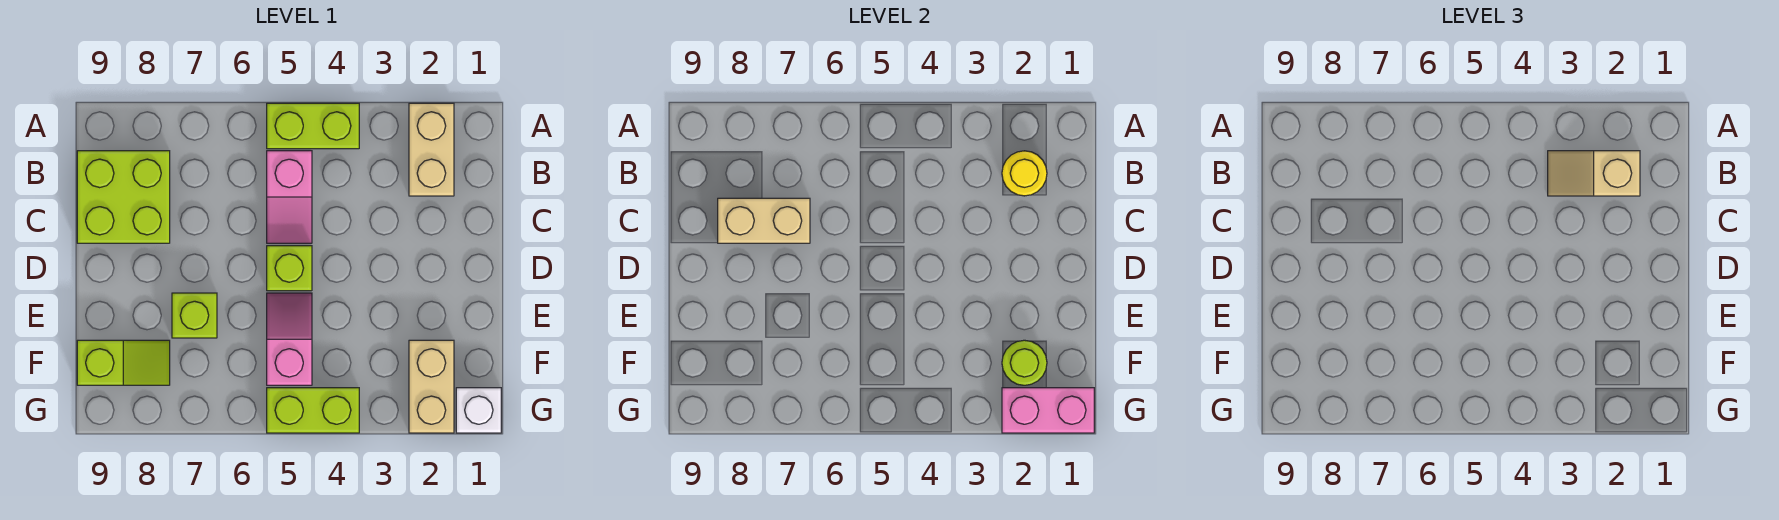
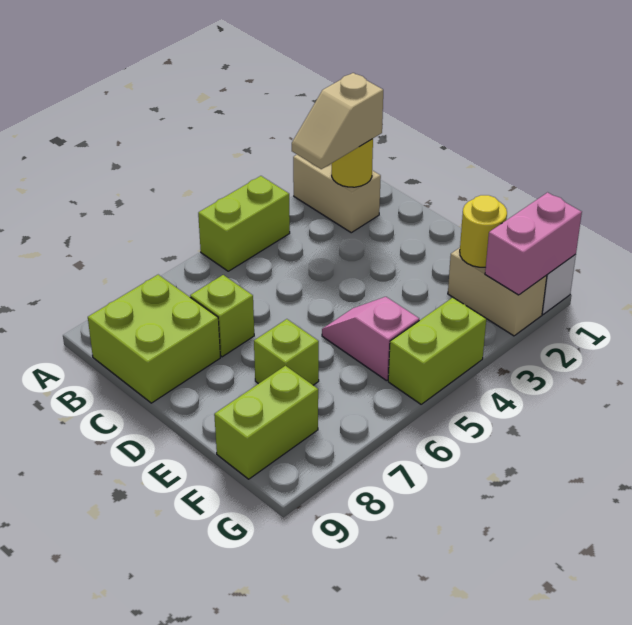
pink 1x2 slope [267,151,312,243] -> none
tan 1x2 brick [718,198,810,243] -> none
lime 1x1 brick [267,246,312,291] -> lime 1x1 brick moved to [190,275,254,357]
lime 1x1 round brick [1002,340,1047,385] -> yellow 1x1 round brick [460,195,507,267]
lime 1x2 slope [77,340,170,385] -> lime 1x2 brick [214,366,318,479]

